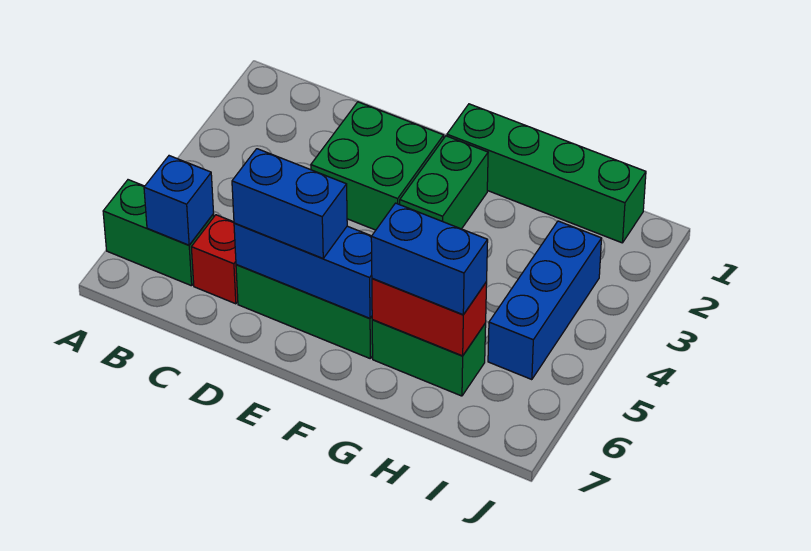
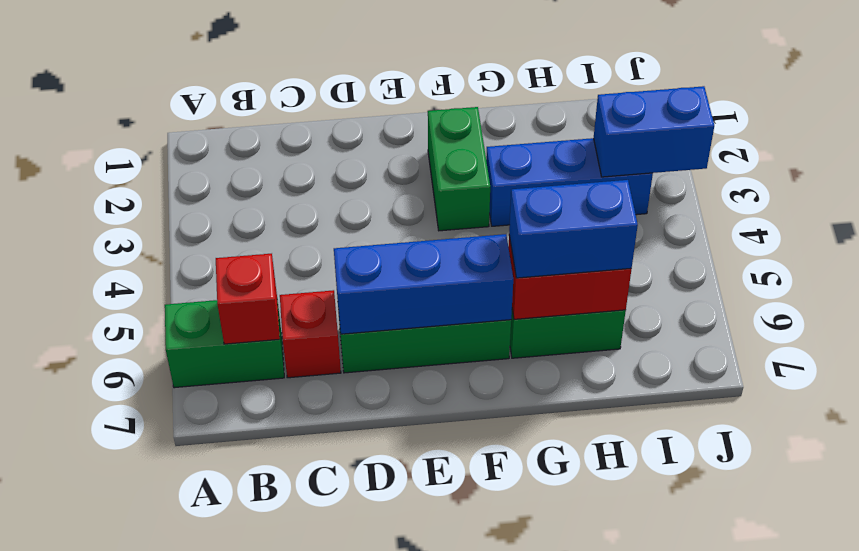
blue 1x1 brick [144,156,214,245] -> red 1x1 brick [216,254,280,344]
green 2x2 brick [311,102,444,230] -> none
blue 1x2 brick [232,149,347,259] -> blue 1x2 brick moved to [594,86,714,177]
green 1x4 brick [447,104,646,243] -> none
blue 1x3 brick [488,221,602,380] -> blue 1x3 brick turned to [486,138,653,226]

